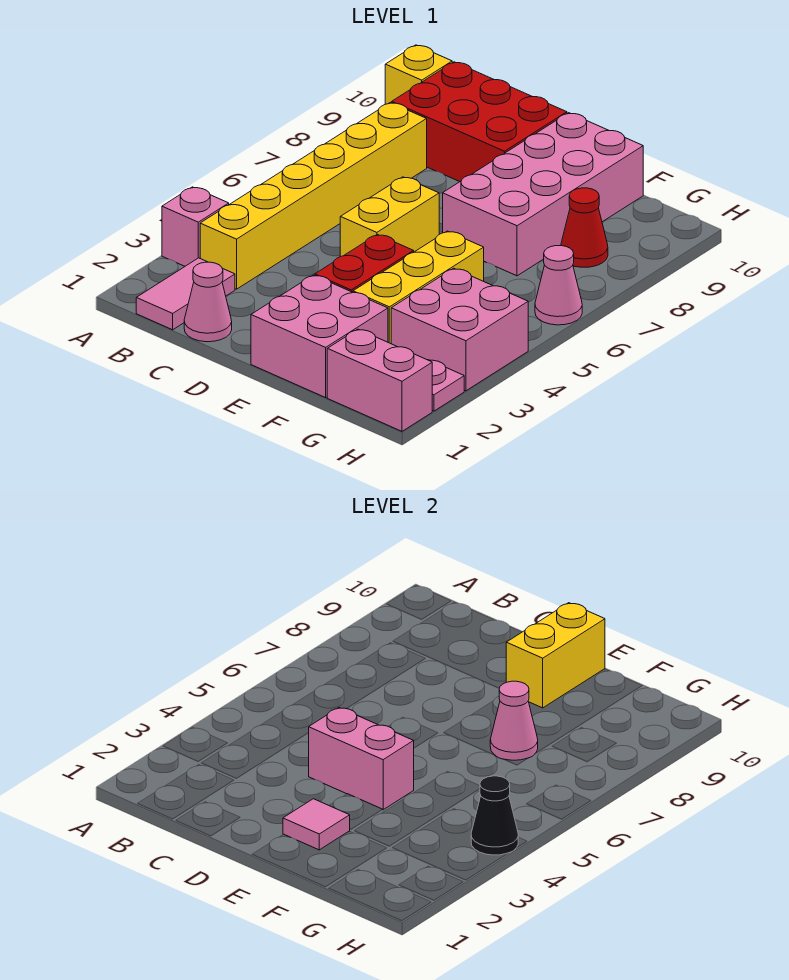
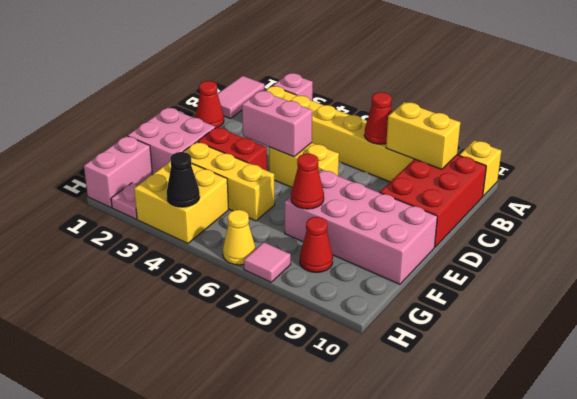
pink 1x2 tile [136,258,235,330] -> pink 1x2 tile turned to [217,76,265,119]
none -> red 1x1 cone [364,92,392,144]
pink 1x1 cone [184,262,232,342] -> red 1x1 cone [195,81,224,128]
pink 1x2 brick [309,708,414,810] -> pink 1x2 brick turned to [242,91,312,157]
pink 1x1 tile [283,799,350,850] -> pink 1x1 tile moved to [244,242,291,282]
yellow 1x2 brick [506,603,605,708] -> yellow 1x2 brick moved to [386,102,461,169]
pink 1x1 cone [490,681,538,760] -> red 1x1 cone [291,154,324,209]
pink 2x2 brick [391,268,528,391] -> yellow 2x2 brick [134,161,228,243]
pink 1x1 cone [535,246,582,325] -> yellow 1x1 cone [223,210,256,265]

